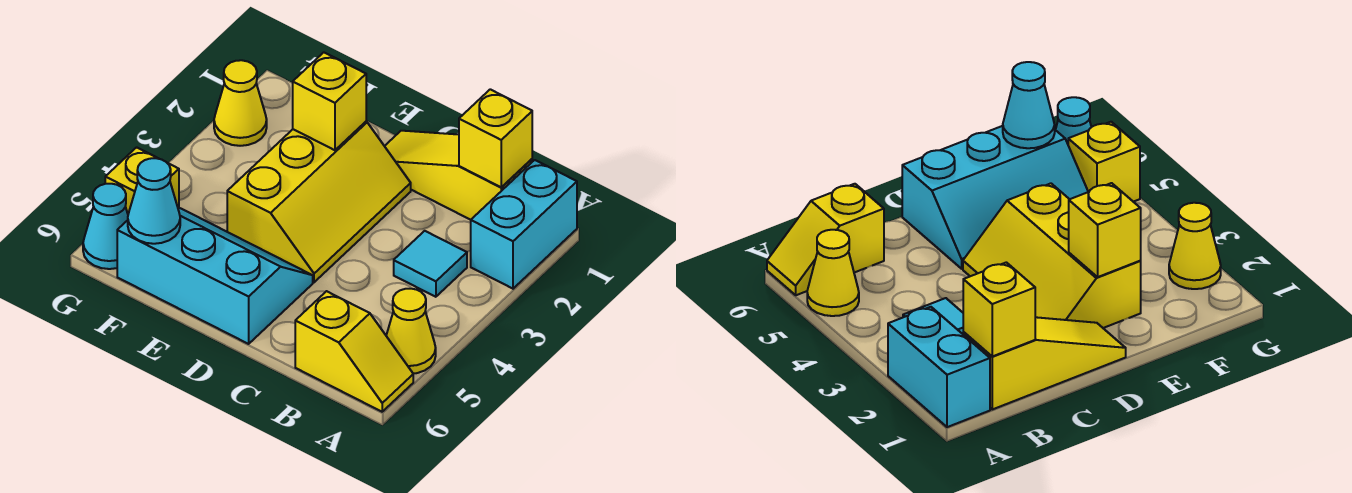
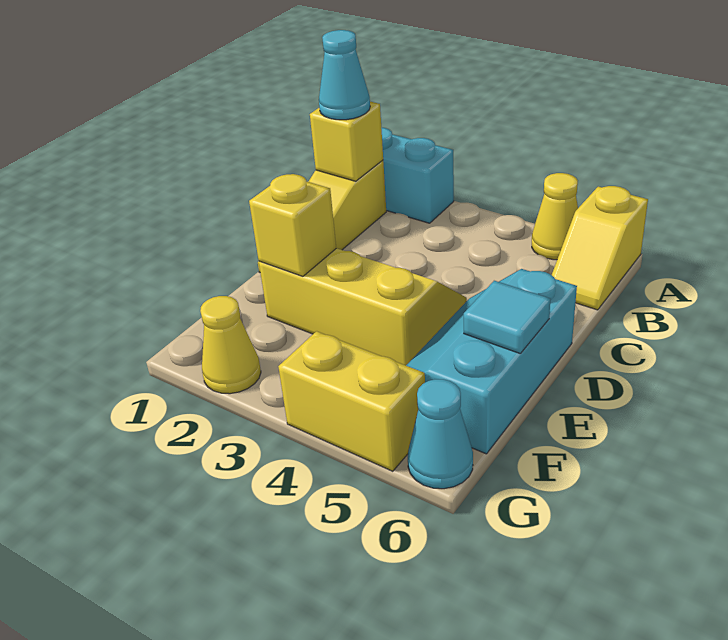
yellow 1x2 slope [295,291,413,412] -> yellow 1x2 slope turned to [552,186,648,310]
cyan 1x1 tile [394,231,467,297] -> cyan 1x1 tile moved to [464,281,550,354]
cyan 1x1 cone [128,158,180,244] -> cyan 1x1 cone moved to [319,30,370,120]
yellow 1x1 brick [105,147,179,214] -> yellow 1x2 brick [278,331,425,471]

